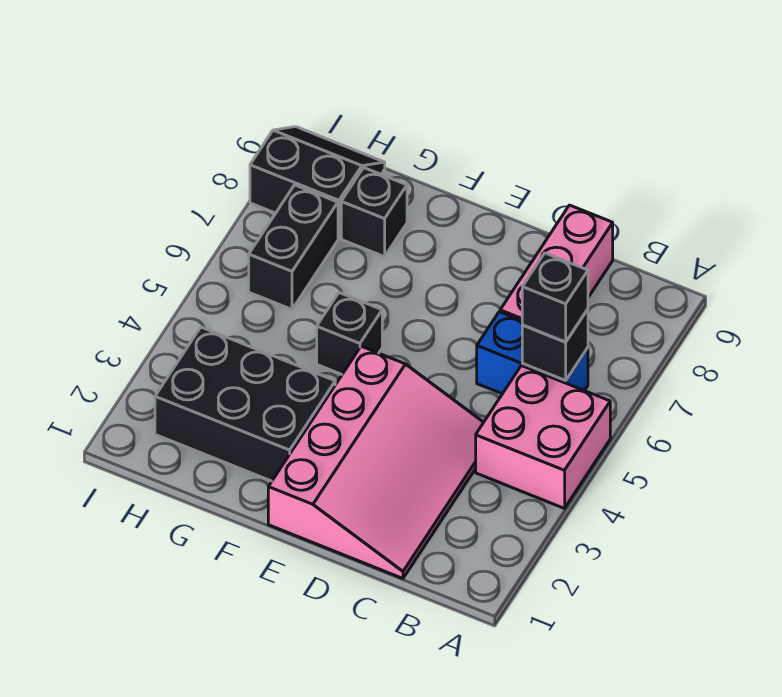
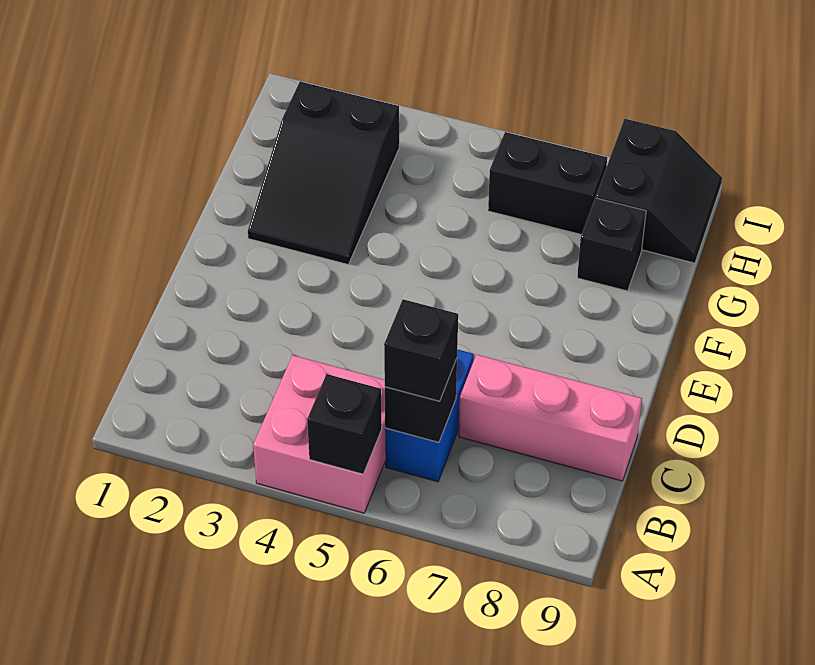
pink 3x4 slope [268,346,484,578] -> none
black 2x3 brick [155,327,335,481] -> black 2x3 slope [248,82,399,264]
black 1x1 brick [317,293,382,374] -> black 1x1 brick moved to [307,374,382,474]

